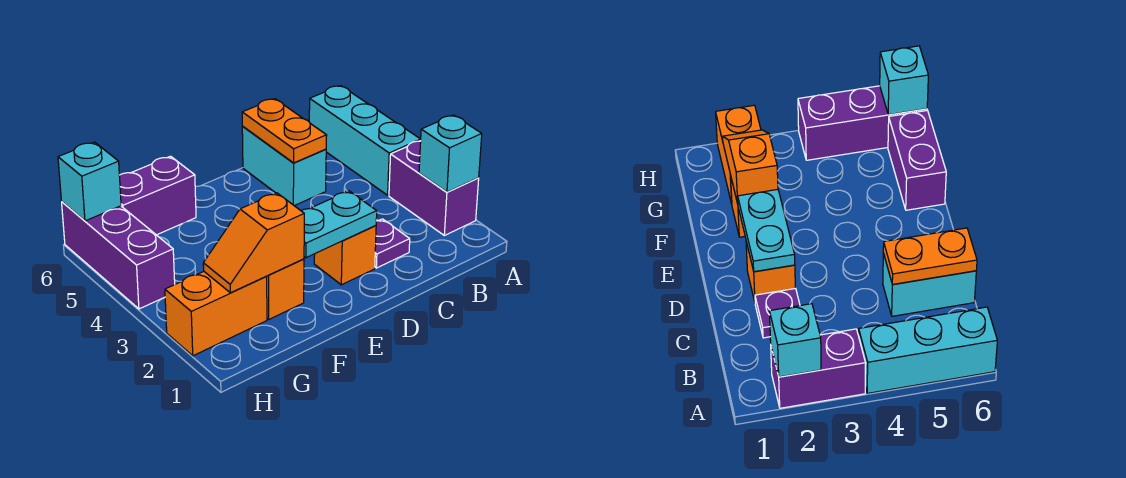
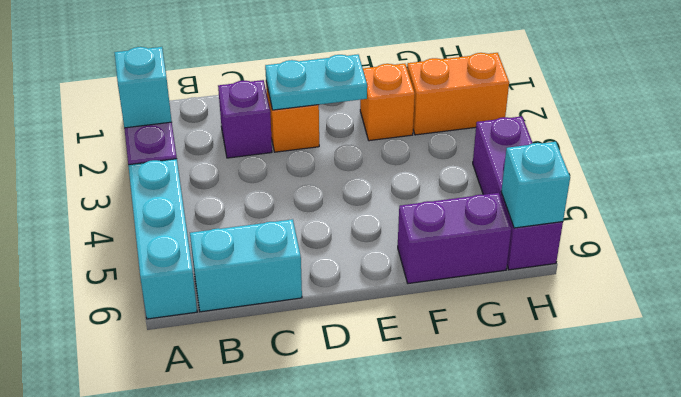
purple 1x1 plate [375,219,410,268] -> purple 1x1 brick [218,80,272,158]
cyan 1x2 brick [242,127,326,206] -> cyan 1x2 brick turned to [190,219,302,312]
orange 1x2 plate [242,99,327,163] -> none
orange 1x2 slope [203,193,304,293] -> none

